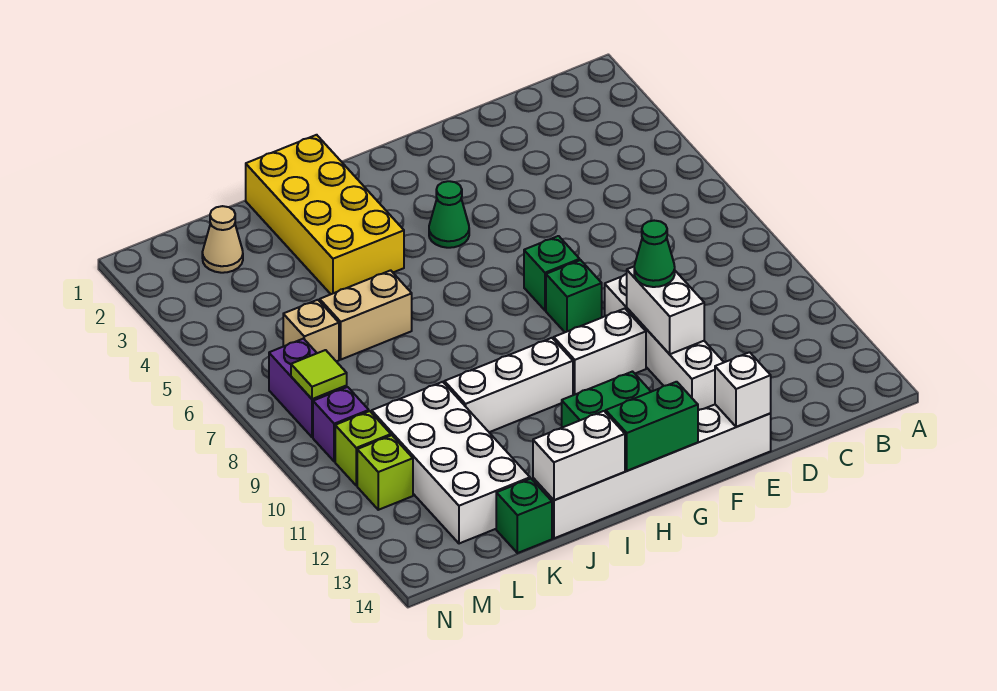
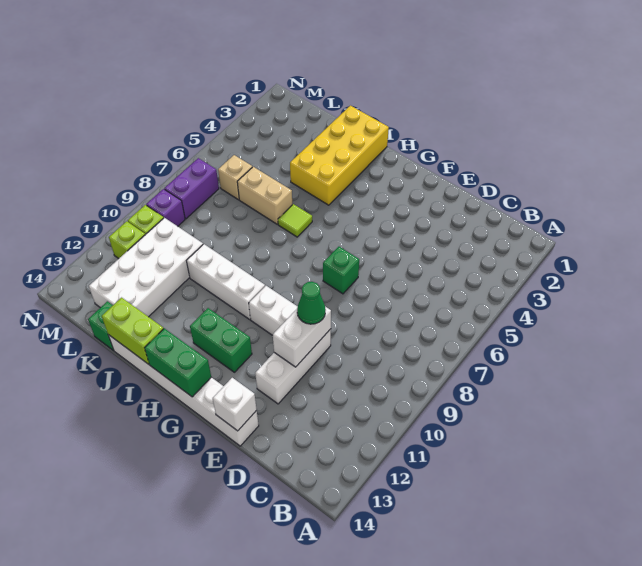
white 1x4 brick [605,274,724,410] -> white 1x3 brick [255,329,331,404]
green 1x1 brick [546,260,602,332] -> none
green 1x1 cone [429,181,469,248] -> none
white 1x2 brick [533,411,625,500] -> lime 1x2 brick [102,298,164,364]
tan 1x1 cone [202,206,243,273] -> none
lime 1x1 tile [291,350,347,399] -> lime 1x1 tile moved to [278,204,312,237]

